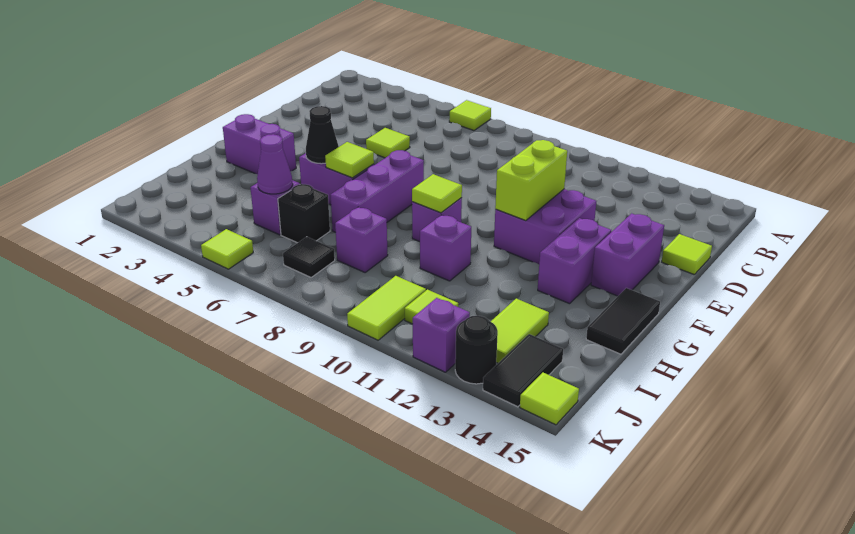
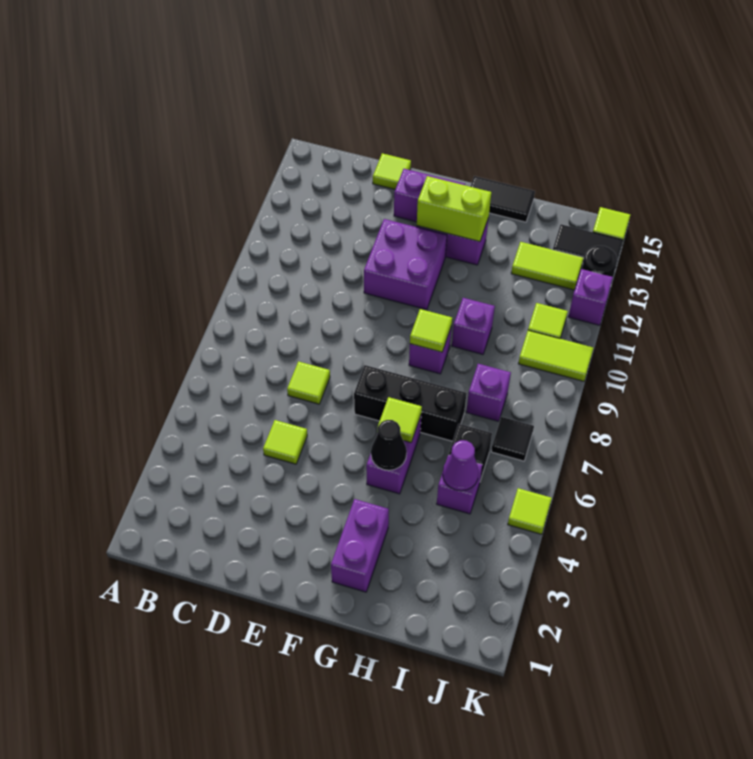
lime 1x1 tile [449,100,491,131] -> lime 1x1 tile moved to [287,361,330,404]
lime 1x2 brick [495,140,567,221] -> lime 1x2 brick moved to [417,176,491,242]
purple 1x3 brick [331,150,424,232] -> black 1x3 brick [354,365,466,441]

